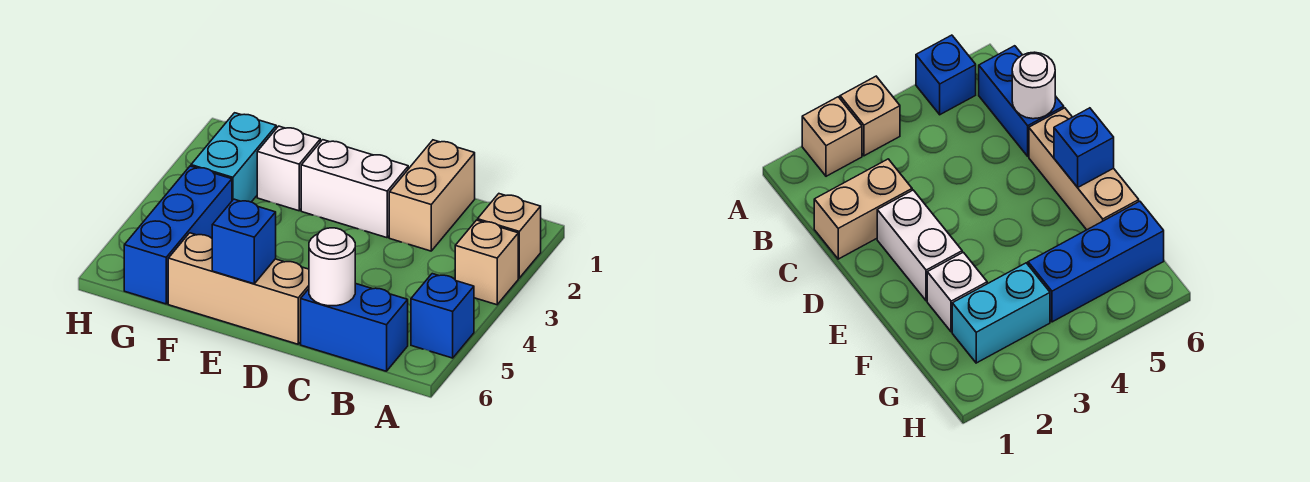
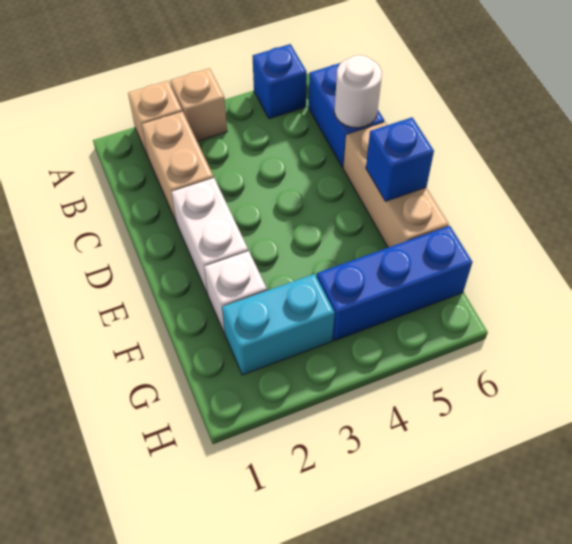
tan 1x2 brick [389,140,475,251] -> tan 1x2 brick turned to [142,111,214,223]

